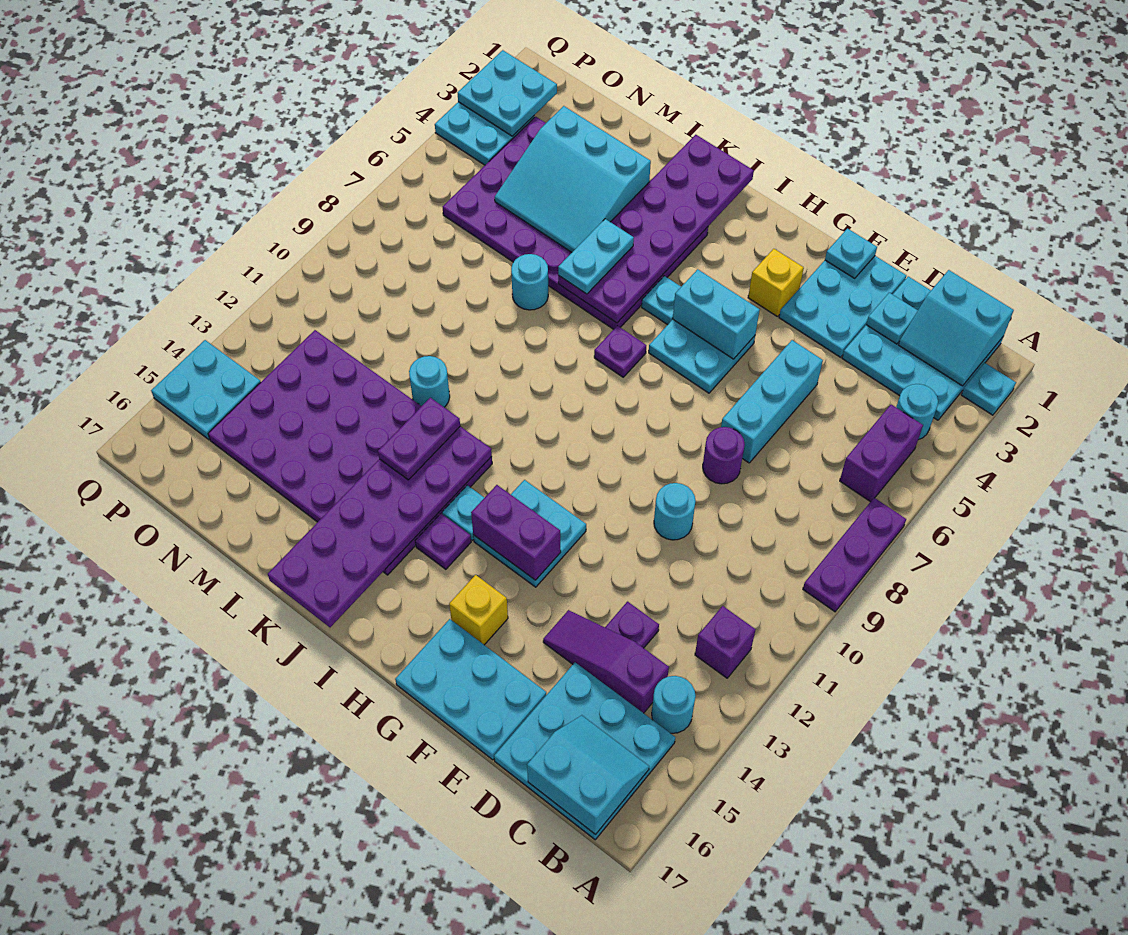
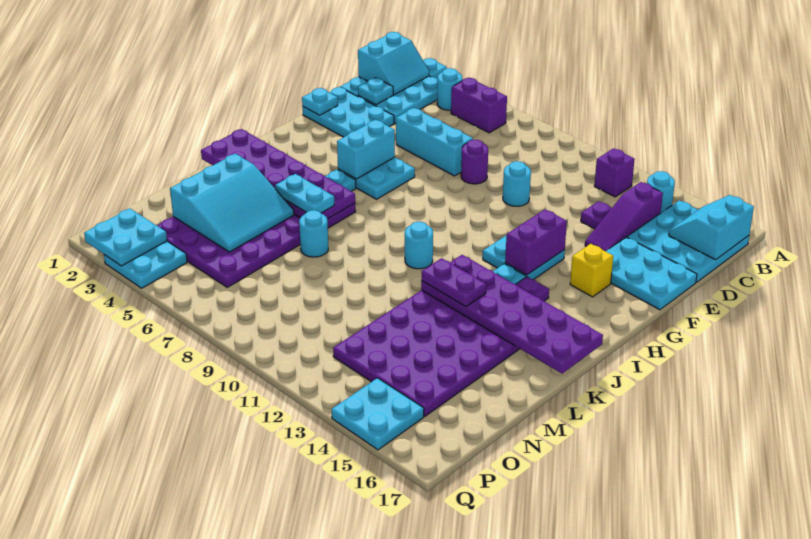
purple 1x3 plate [803,498,906,612] -> none
cyan 2x3 plate [395,619,546,760] -> cyan 2x3 plate turned to [606,237,697,310]
yellow 1x1 brick [748,249,804,317] -> none
purple 1x1 plate [594,326,646,377] -> none
cyan 1x1 round brick [409,356,450,407] -> cyan 1x1 round brick moved to [405,222,433,269]

